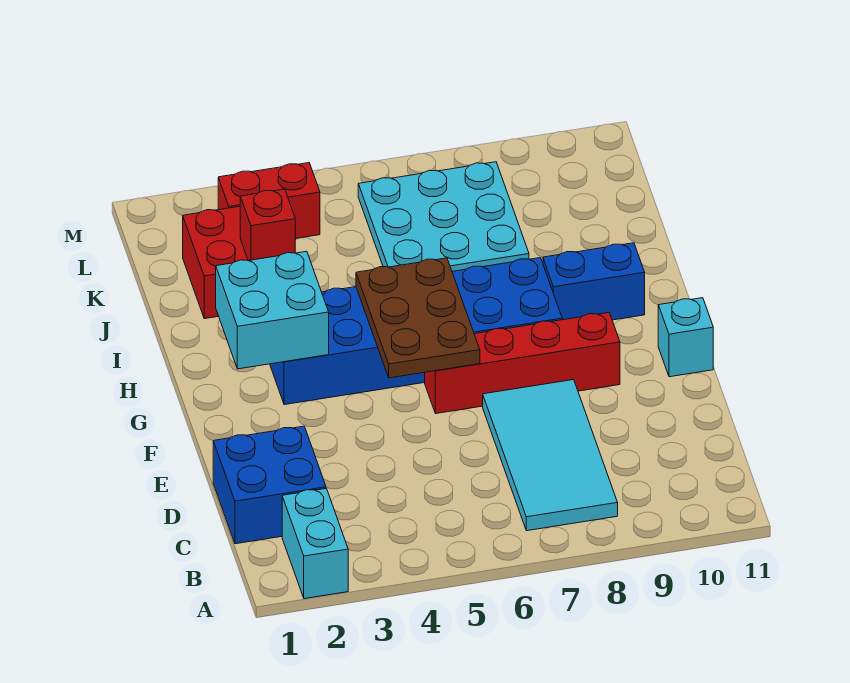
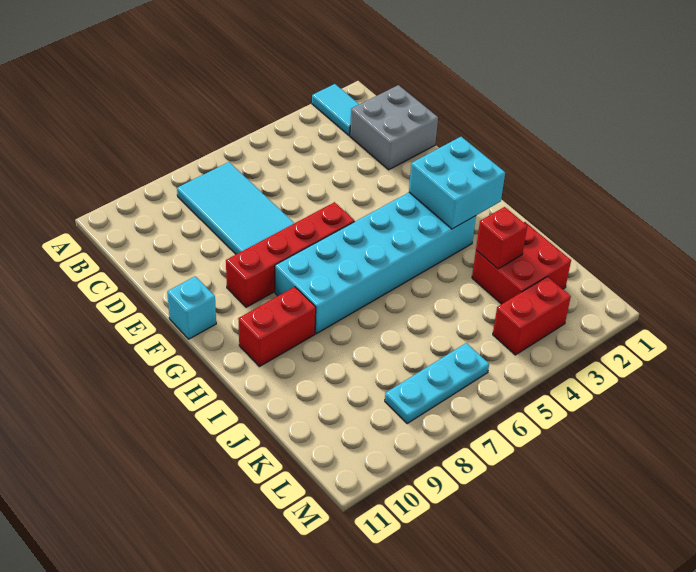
cyan 1x2 brick [282,489,348,599] -> cyan 1x2 tile [312,84,359,136]
blue 2x2 brick [213,426,326,544] -> grey 2x2 brick [350,85,438,170]
brown 2x3 plate [356,258,480,378] -> none
blue 2x6 brick [270,258,562,405] -> cyan 2x6 brick [275,192,476,334]
blue 1x2 brick [543,243,645,320] -> red 1x2 brick [238,287,316,367]
cyan 3x3 plate [358,162,529,271] -> cyan 1x3 plate [385,343,489,424]

